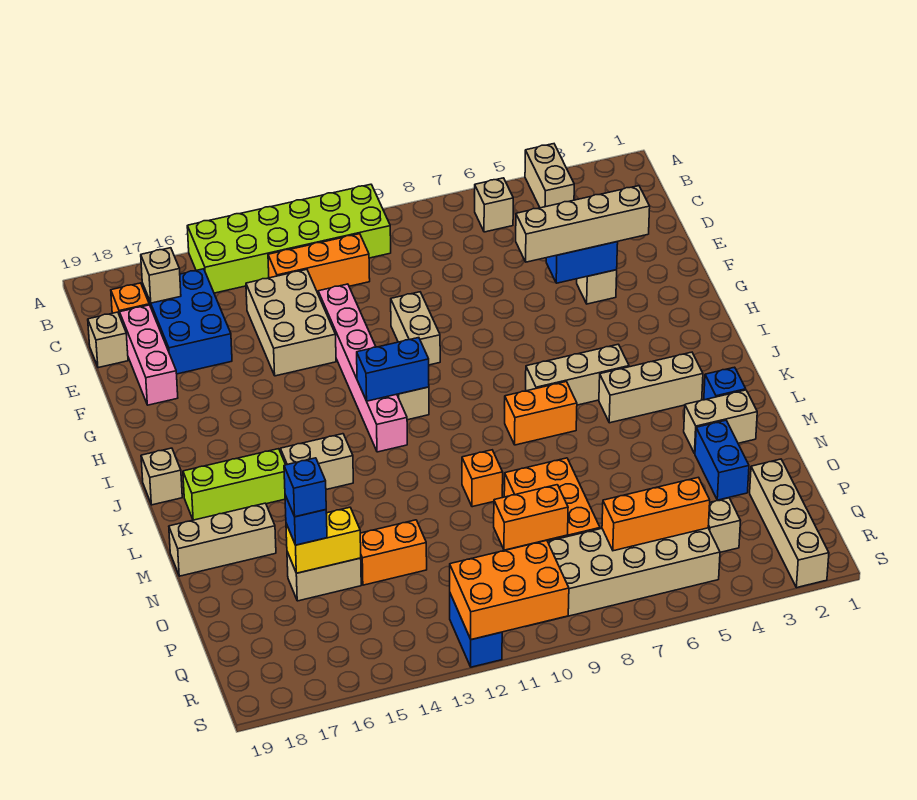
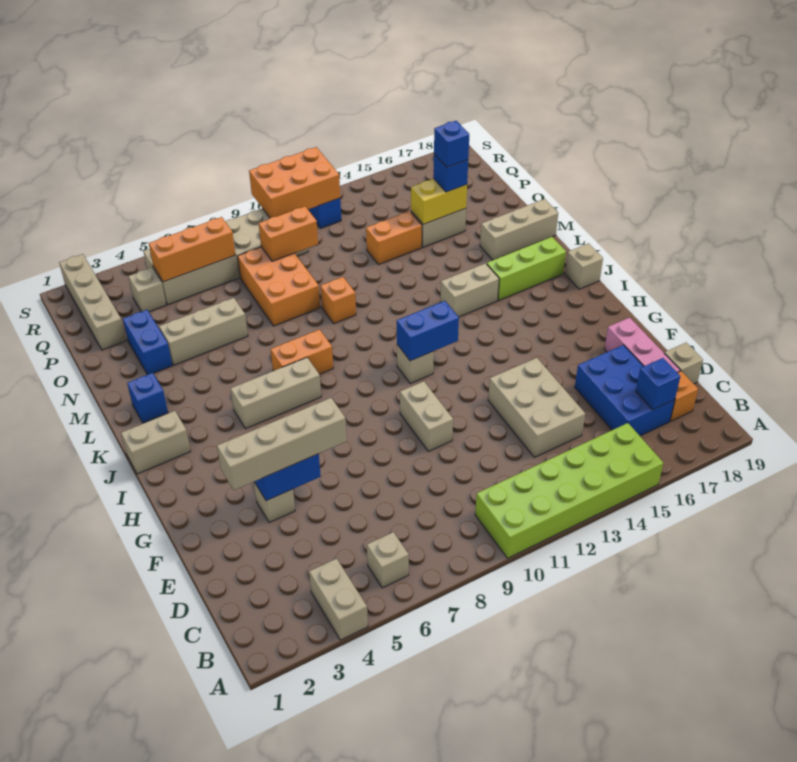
orange 1x3 brick [268,234,370,293] -> none
tan 1x1 brick [141,248,181,303] -> blue 1x1 brick [636,358,680,410]
pink 1x6 brick [318,284,407,452] -> none
tan 1x3 brick [599,352,703,423] -> tan 1x3 brick moved to [159,298,248,365]
tan 1x2 brick [684,390,757,454] -> tan 1x2 brick moved to [121,411,191,474]

